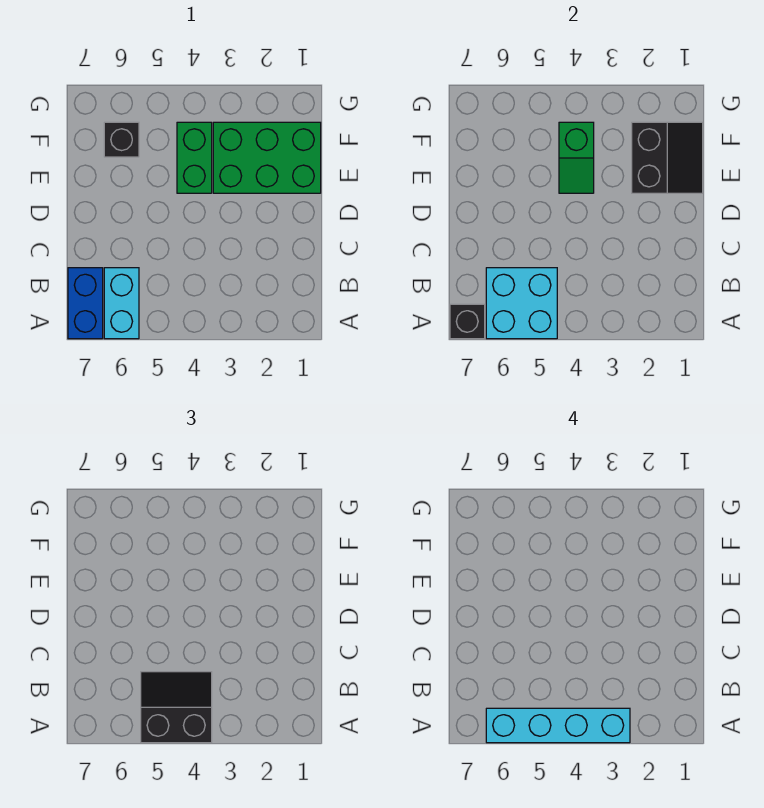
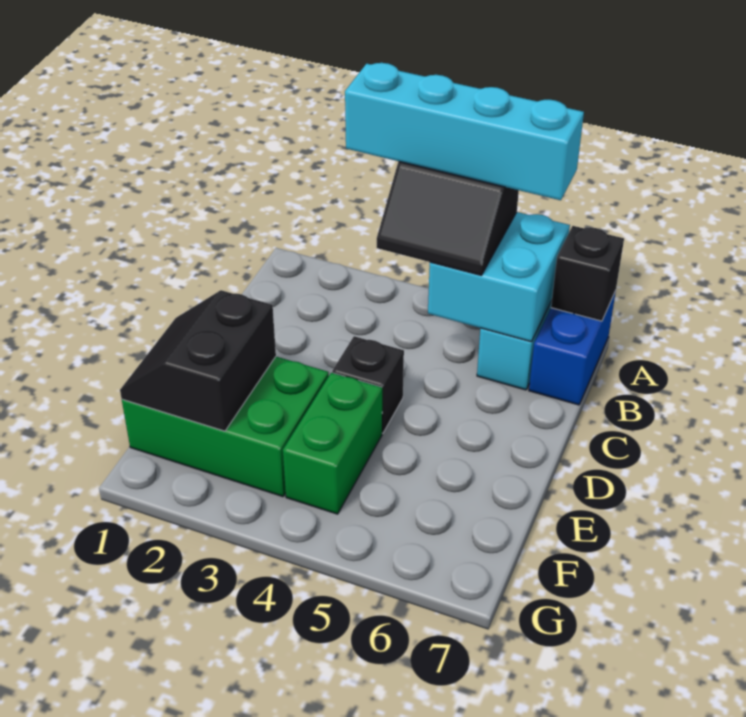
green 1x2 slope [559,122,594,193] -> none
black 1x1 brick [104,122,139,157] -> black 1x1 brick moved to [332,336,404,433]

